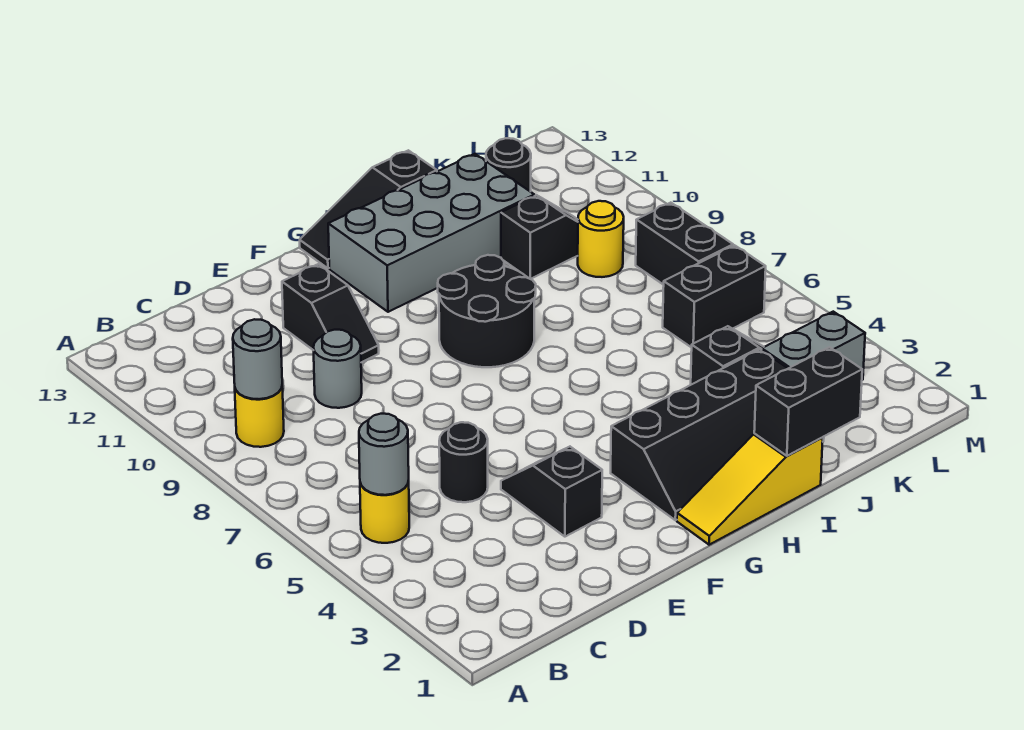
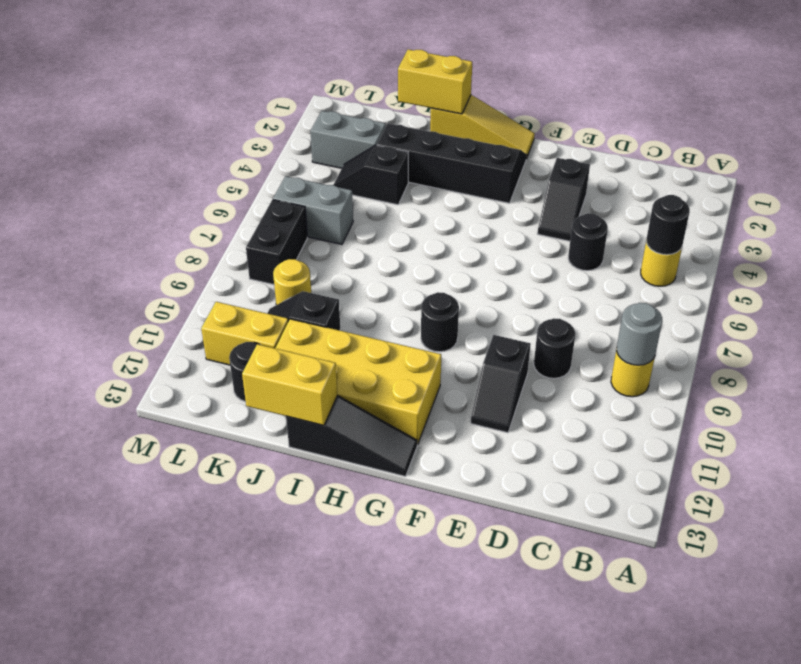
grey 1x1 round brick [359,414,409,495] -> black 1x1 round brick [646,195,690,255]
grey 1x1 round brick [313,330,362,408] -> black 1x1 round brick [534,318,575,378]
black 1x2 slope [282,264,379,362] -> black 1x2 slope turned to [471,335,531,433]
black 2x2 round brick [438,255,536,367] -> black 1x1 round brick [421,292,459,352]
grey 2x4 brick [328,154,534,312] -> yellow 2x4 brick [276,319,441,444]
black 1x2 brick [754,347,862,456] -> yellow 1x2 brick [398,49,472,114]
none -> yellow 1x2 brick [242,344,337,425]
black 1x2 brick [663,245,766,348] -> grey 1x2 brick [273,176,353,244]
none -> yellow 1x2 brick [201,302,288,365]

